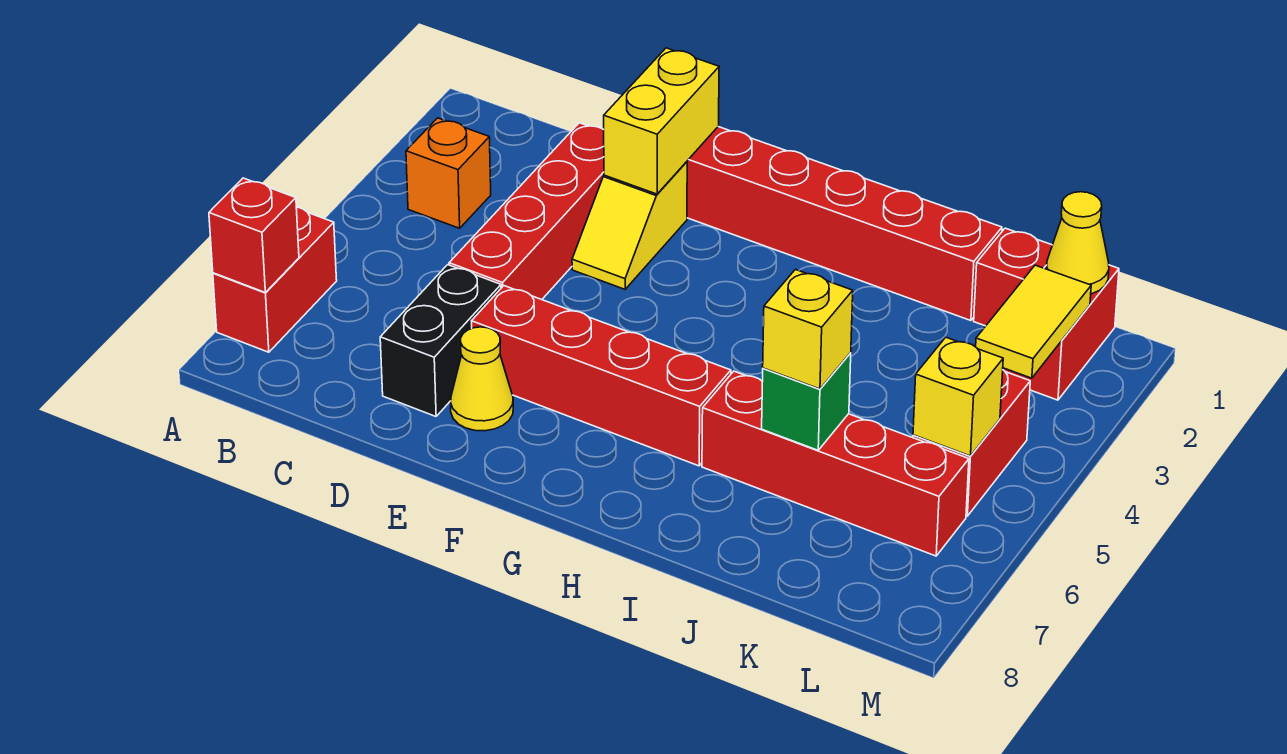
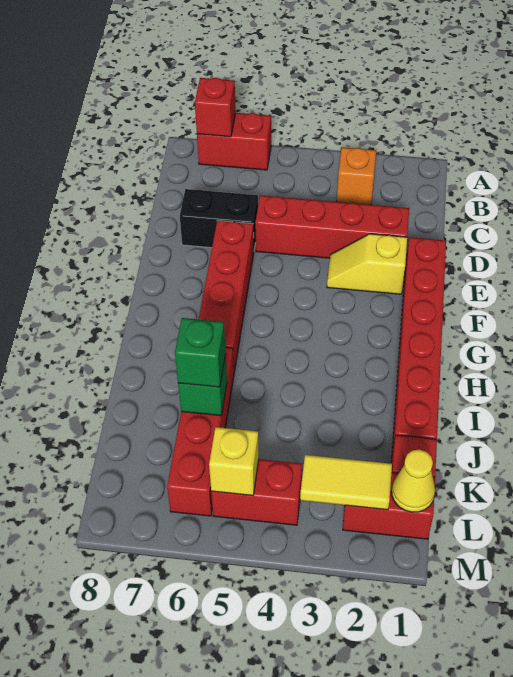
yellow 1x2 brick [604,48,719,194] -> none
yellow 1x1 cone [451,327,513,431] -> none
yellow 1x1 brick [763,270,853,389] -> green 1x1 brick [175,318,226,387]

